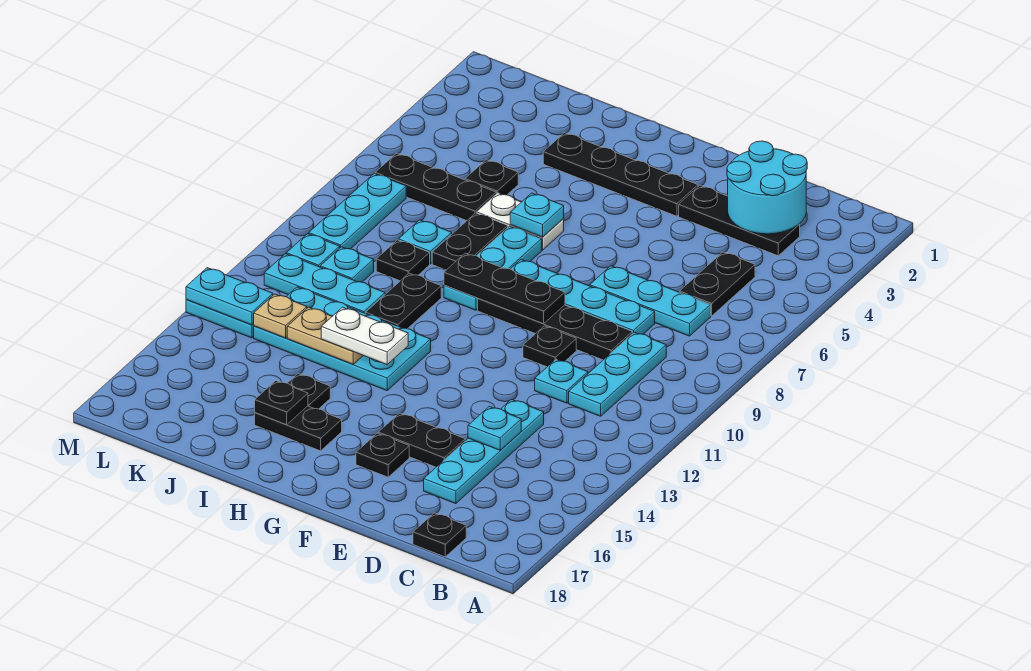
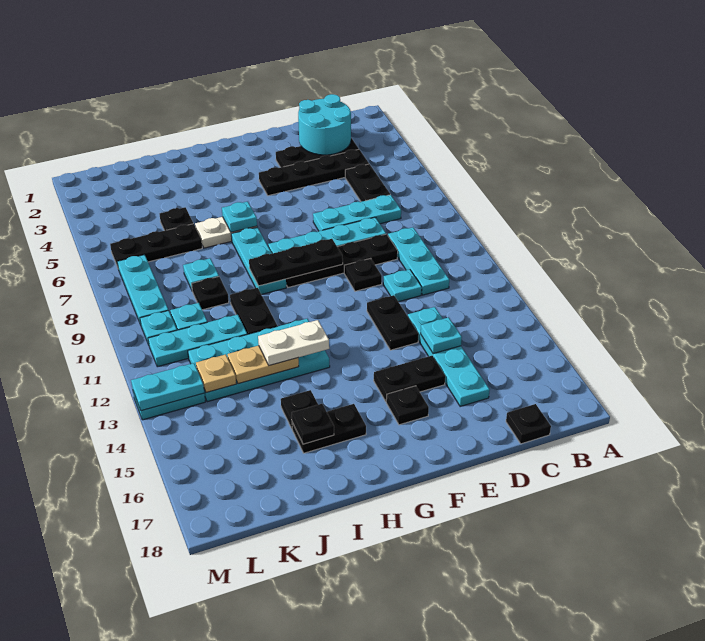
black 1x4 plate [543,133,698,216] -> black 1x4 plate moved to [259,149,369,196]
black 1x2 plate [432,213,508,270] -> black 1x2 plate moved to [367,295,419,350]

